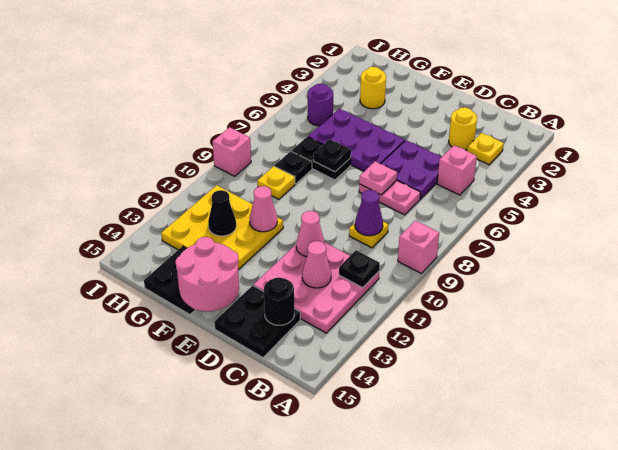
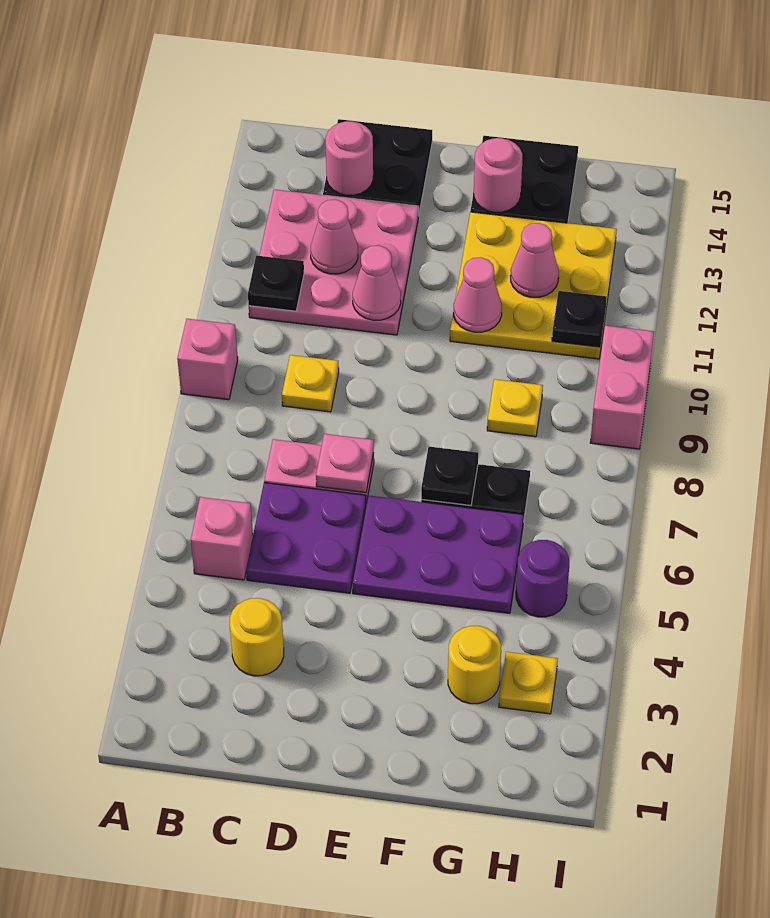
yellow 1x1 plate [467,133,504,165] -> yellow 1x1 plate moved to [499,652,558,714]
purple 1x1 cone [355,190,383,236] -> none
black 1x1 round brick [264,277,294,325] -> pink 1x1 round brick [326,121,373,195]
pink 2x2 round brick [175,237,239,311] -> pink 1x1 round brick [474,138,522,212]
black 1x1 plate [275,151,312,184] -> black 1x1 plate moved to [552,291,607,347]
black 1x1 cone [208,190,236,236] -> pink 1x1 cone [510,223,559,297]
pink 1x1 brick [213,127,251,176] -> pink 1x2 brick [590,326,654,449]

